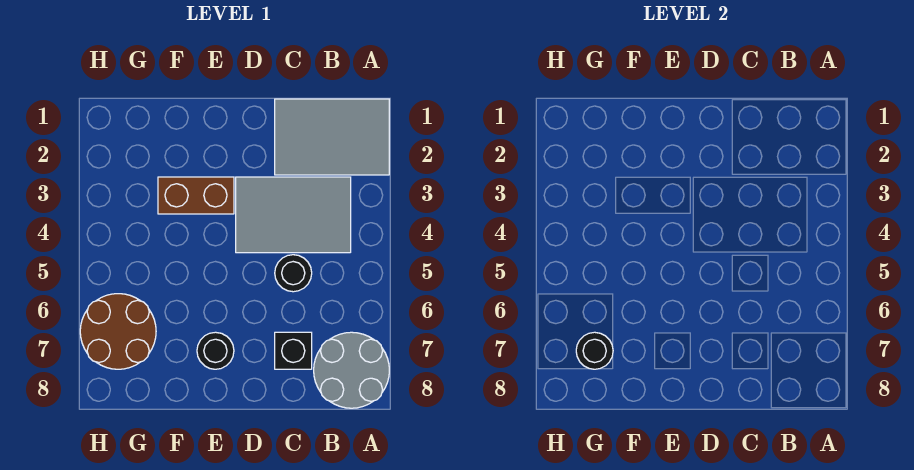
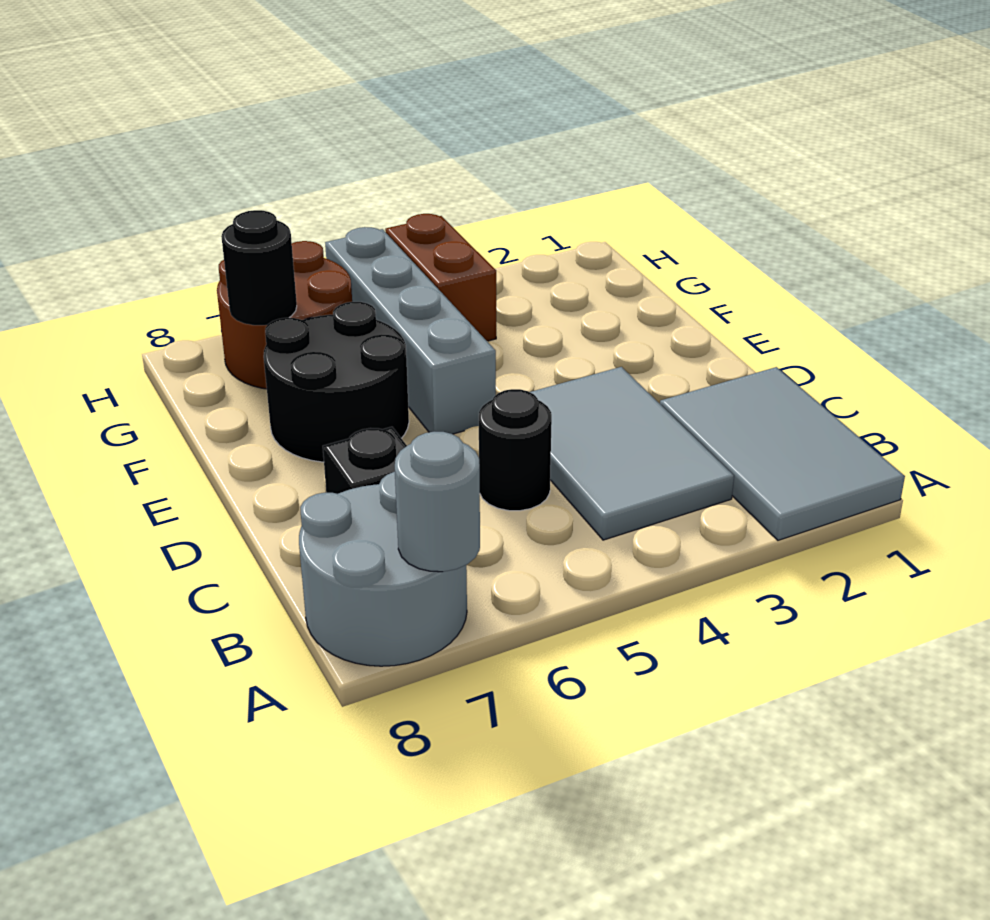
none -> grey 1x1 round brick [395,431,480,572]
brown 1x2 brick [158,177,234,214] -> brown 1x2 brick moved to [385,214,496,341]
none -> grey 1x4 brick [325,227,496,434]
black 1x1 round brick [197,332,234,369] -> black 2x2 round brick [264,302,409,462]

